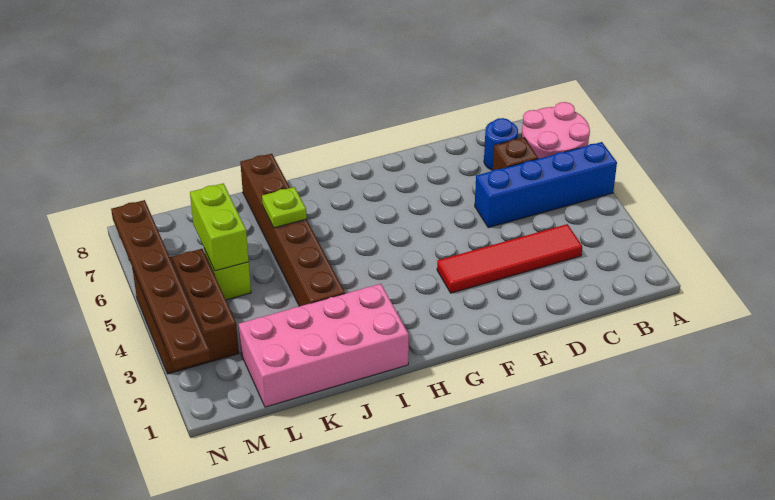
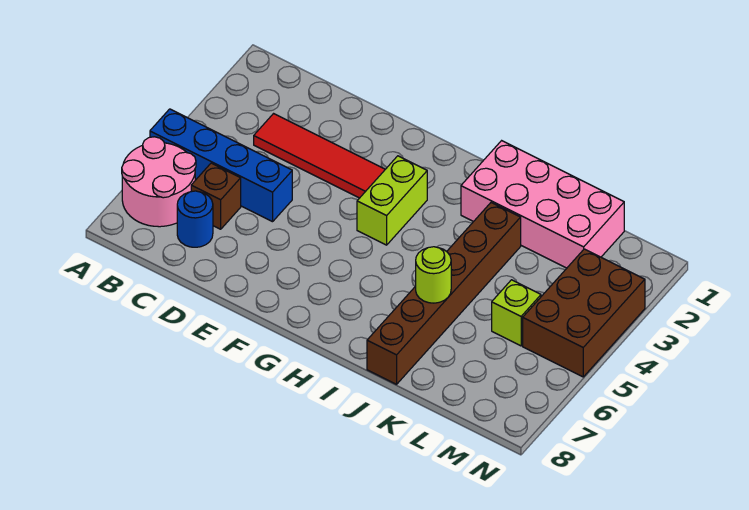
lime 1x1 plate [262,187,307,228] -> lime 1x1 round brick [416,247,451,303]
lime 1x2 brick [190,183,249,271] -> lime 1x2 brick moved to [357,156,427,245]
brown 1x6 plate [111,200,211,370] -> none

